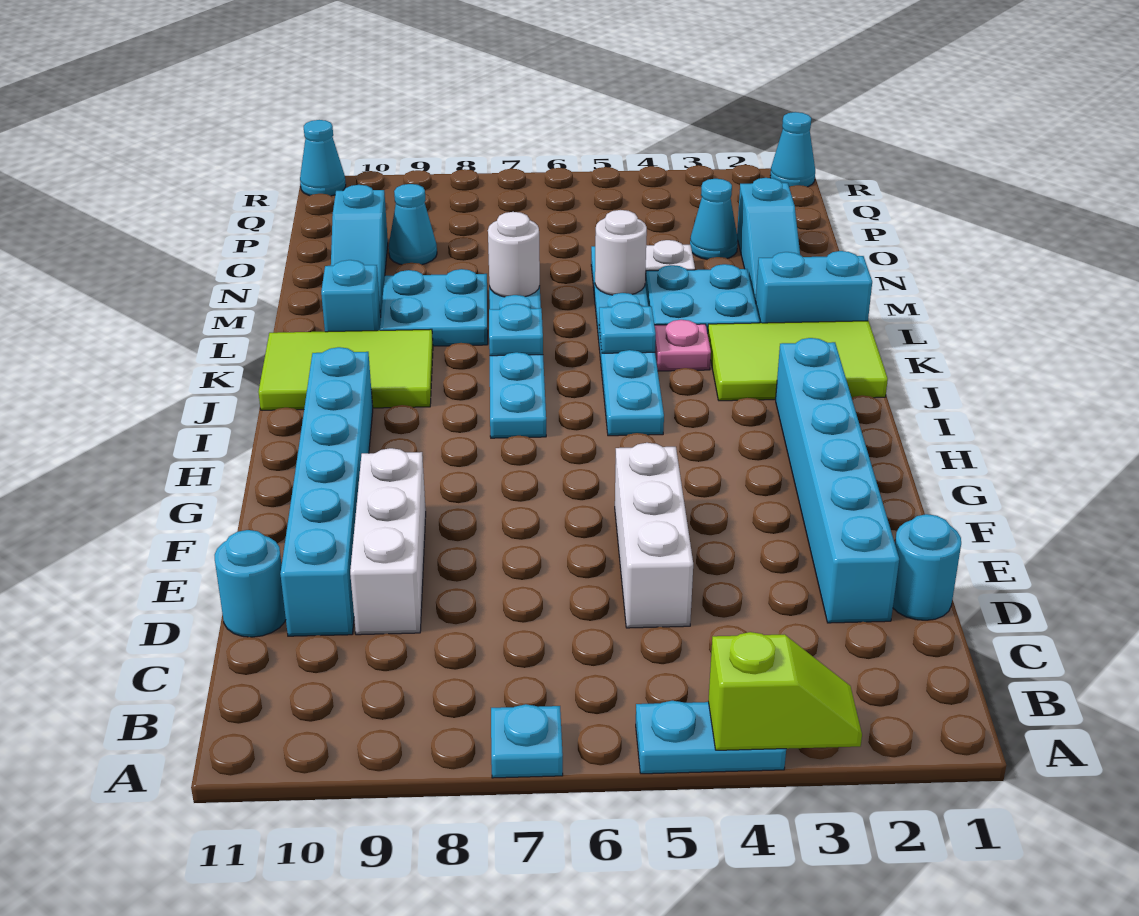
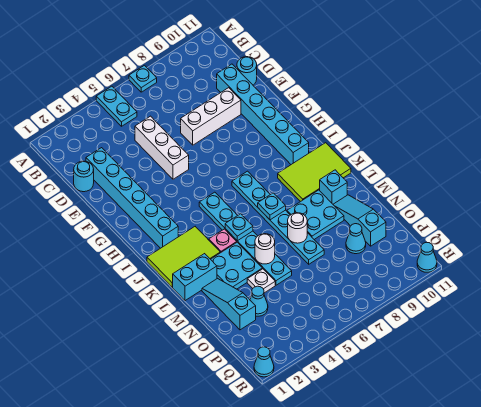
lime 1x2 slope [708,632,862,750] -> none
cyan 1x2 plate [636,701,786,774] -> cyan 1x2 plate turned to [96,86,137,126]
white 1x3 brick [350,448,426,635] -> white 1x3 brick turned to [181,88,241,145]

